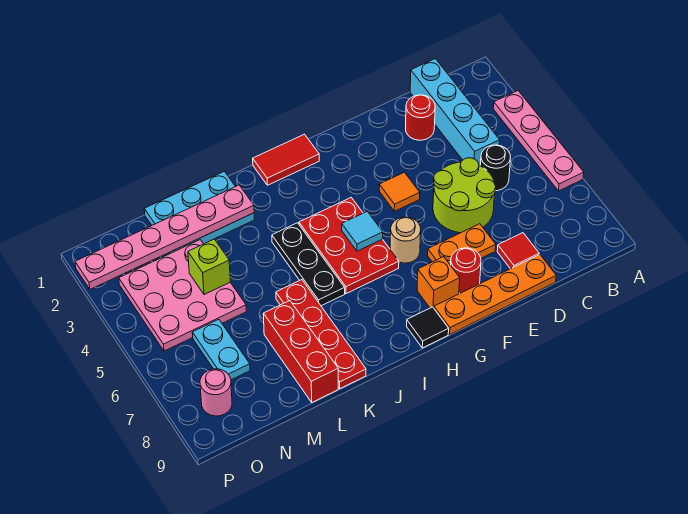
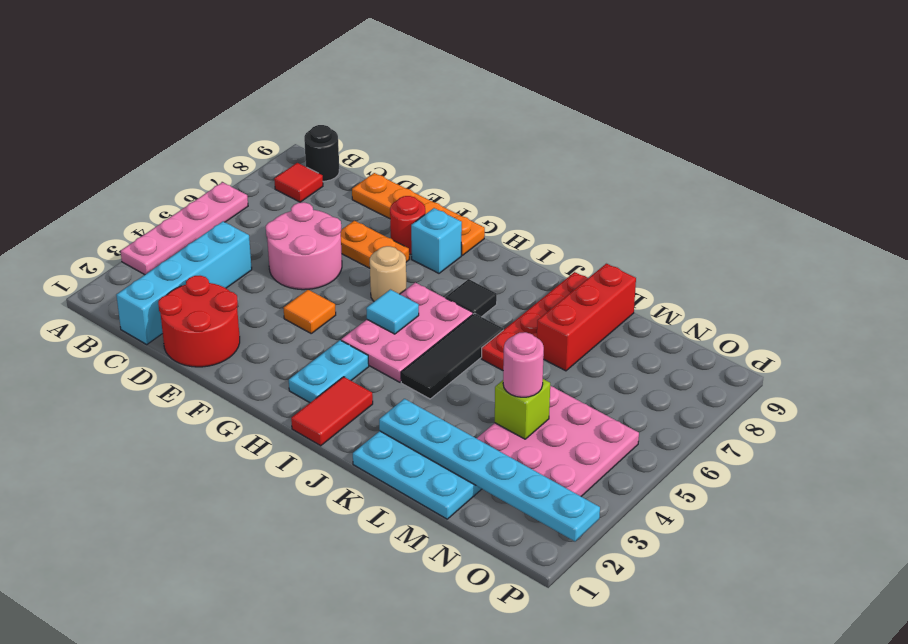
black 1x1 round brick [480,145,511,191] -> black 1x1 round brick moved to [304,125,339,181]
red 1x1 round brick [406,95,435,140] -> red 2x2 round brick [158,276,240,367]
lime 2x2 round brick [433,158,496,233] -> pink 2x2 round brick [266,202,342,290]
red 1x1 tile [497,233,539,269] -> red 1x1 tile moved to [274,163,323,202]
orange 1x1 brick [417,257,460,308] -> cyan 1x1 brick [411,208,462,273]
red 1x2 tile [253,134,319,185] -> red 1x2 tile turned to [291,377,373,446]
red 2x3 plate [299,198,399,294] -> pink 2x3 plate [341,283,473,382]
black 1x1 tile [407,307,449,348] -> black 1x1 tile moved to [446,279,497,317]
black 1x3 plate [272,223,345,306] -> black 1x3 tile [401,313,503,399]
pink 1x6 plate [75,185,254,289] -> cyan 1x6 plate [379,399,600,541]
cyan 1x2 plate [192,319,250,380] -> cyan 1x2 plate moved to [289,340,369,403]
pink 1x1 round brick [200,369,232,416] -> pink 1x1 round brick moved to [503,332,544,397]

